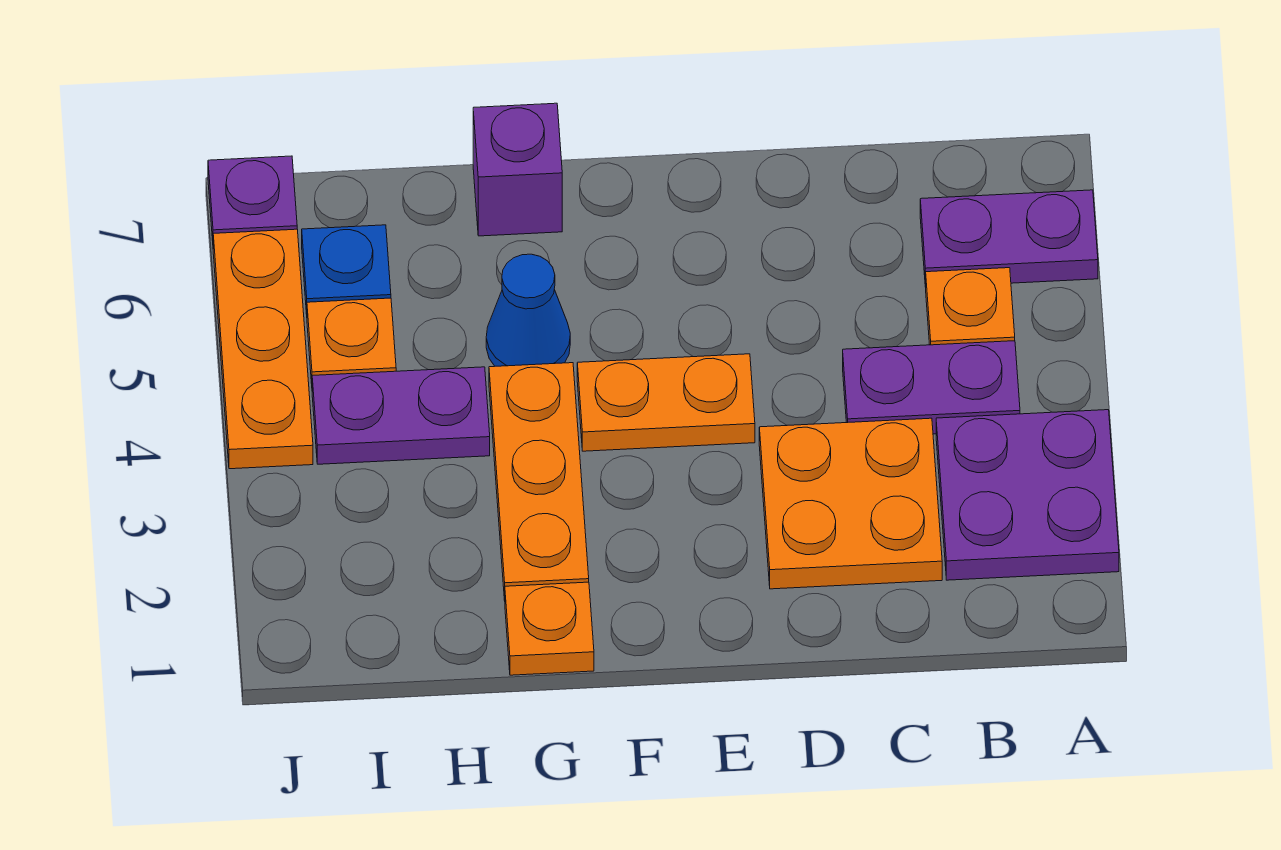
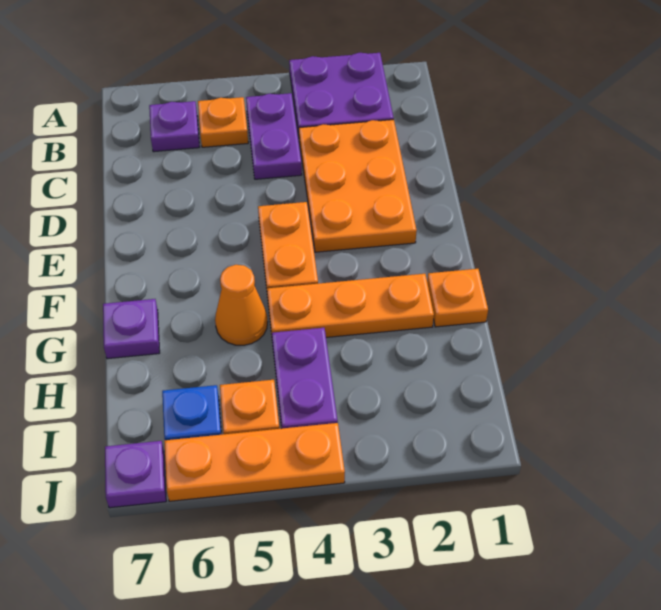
purple 1x2 plate [920,190,1098,287] -> purple 1x1 plate [149,101,199,152]
orange 2x2 plate [759,418,942,589] -> orange 2x3 plate [299,119,417,252]
blue 1x1 cone [486,254,570,366] -> orange 1x1 cone [215,265,267,345]
purple 1x1 brick [473,103,562,236] -> purple 1x1 plate [103,299,160,359]

